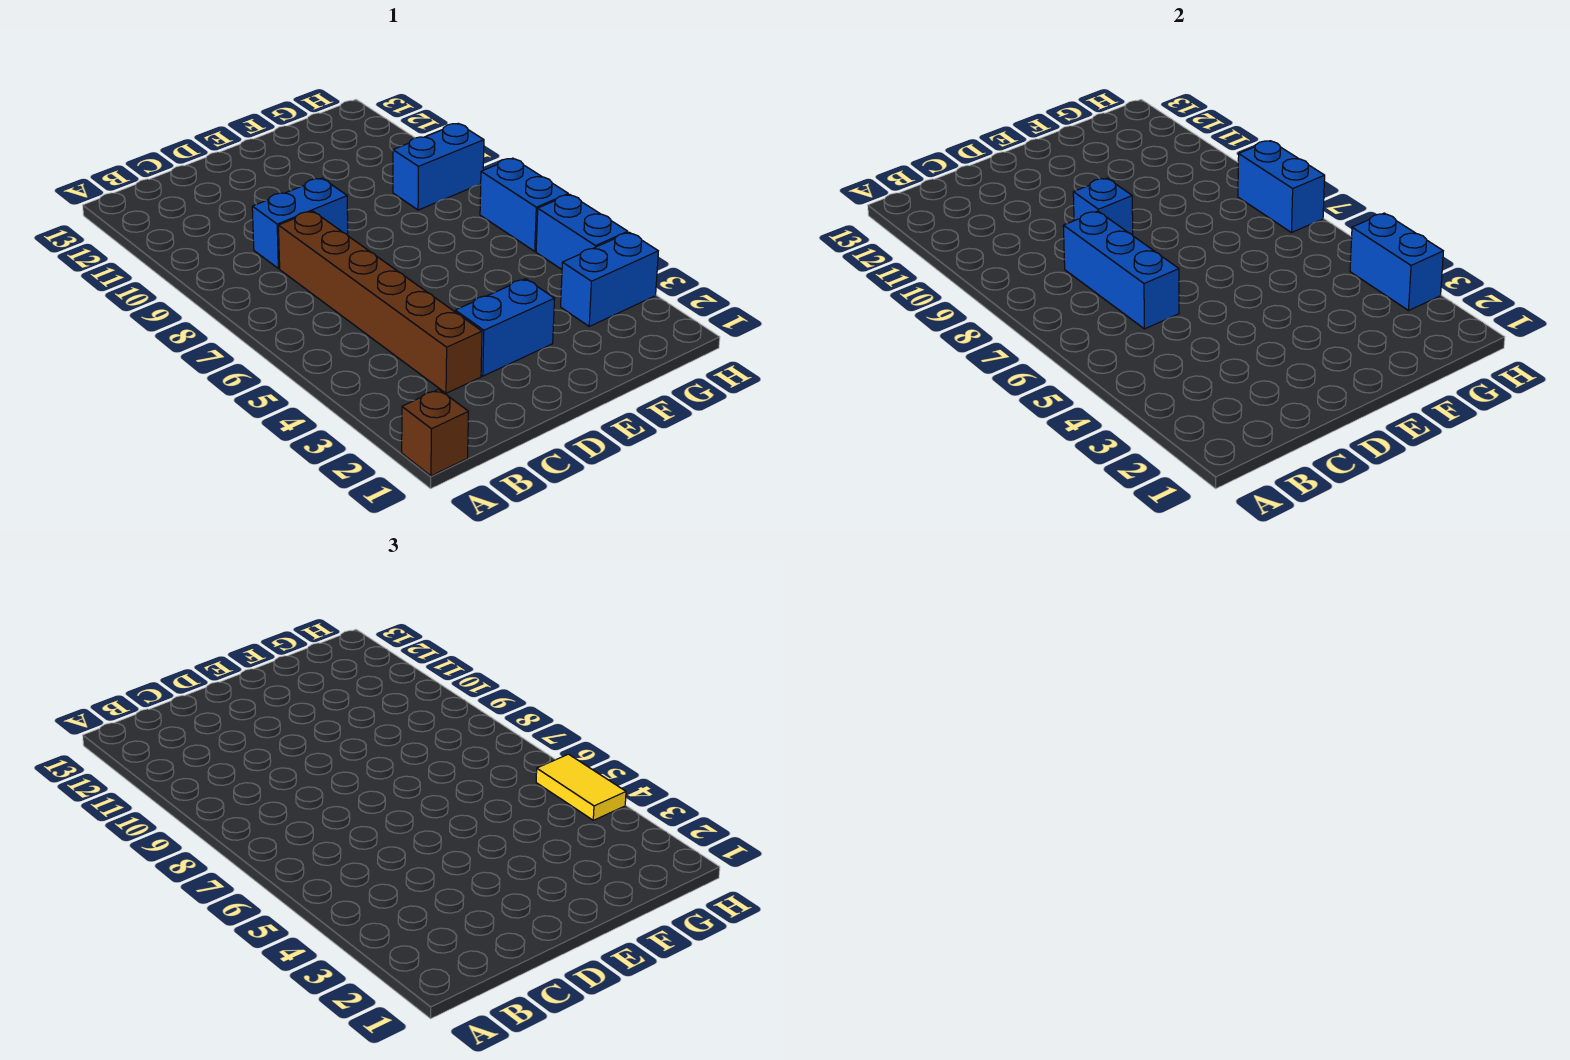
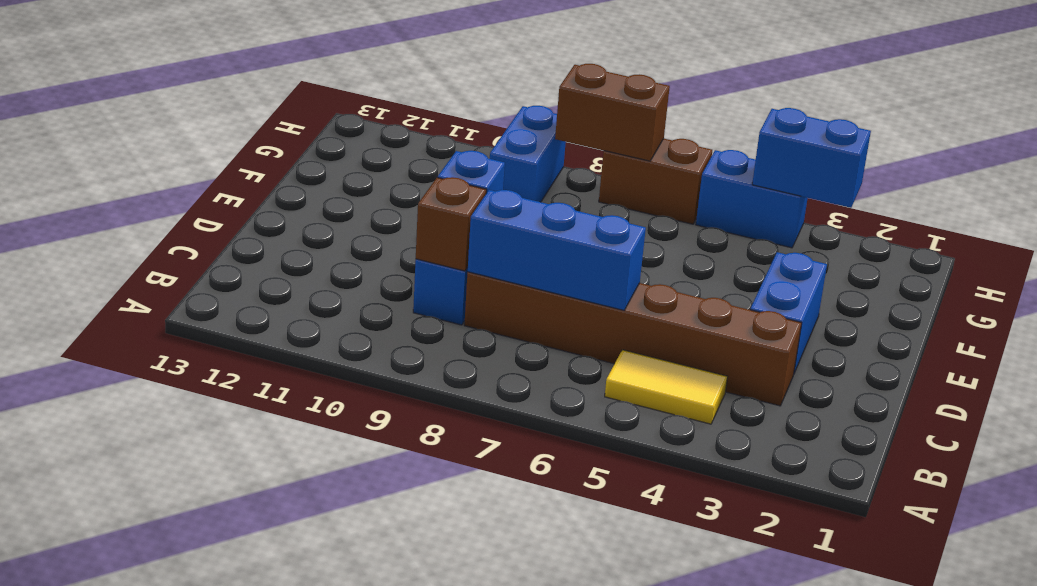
brown 1x1 brick [402,389,469,476] -> brown 1x1 brick moved to [416,177,486,271]
blue 1x2 brick [561,232,658,326] -> none
yellow 1x2 tile [536,754,626,820] -> yellow 1x2 tile moved to [605,350,728,424]
blue 1x2 brick [480,158,568,251] -> brown 1x2 brick [599,139,712,224]
blue 1x2 brick [1238,141,1325,233] -> brown 1x2 brick [555,64,670,161]

